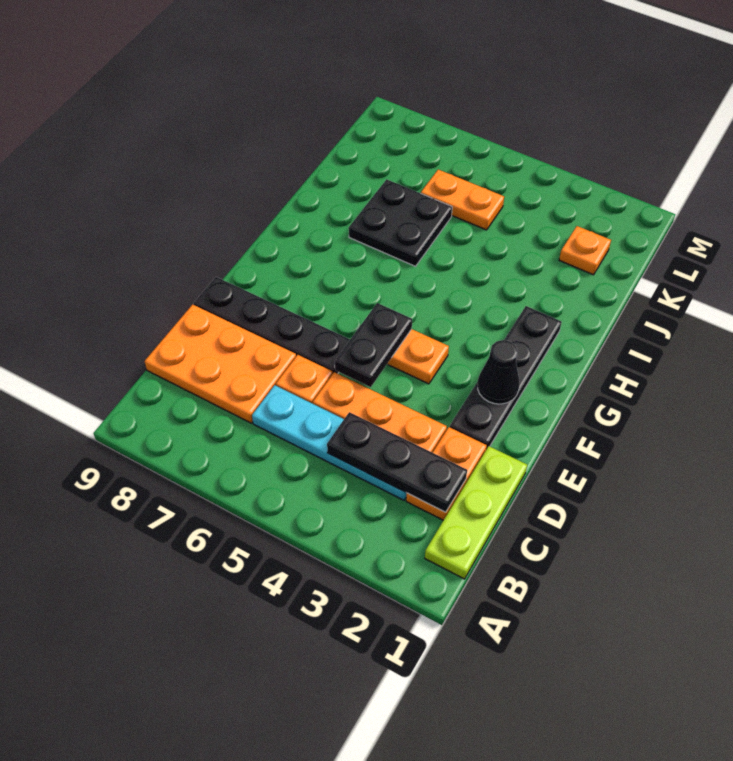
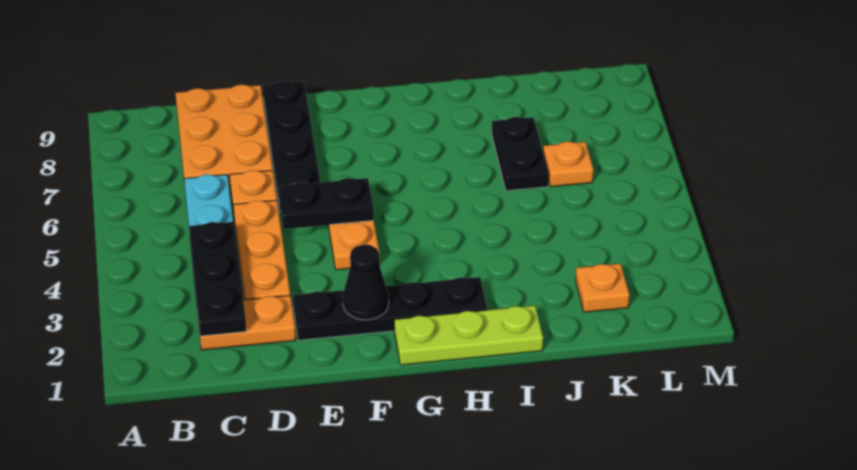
lime 1x3 plate [425,446,527,579] -> lime 1x3 plate moved to [394,305,543,365]
black 2x2 plate [349,179,452,266] -> black 1x2 plate [492,117,549,191]
orange 1x2 plate [421,170,504,230] -> orange 1x1 plate [543,142,593,187]

